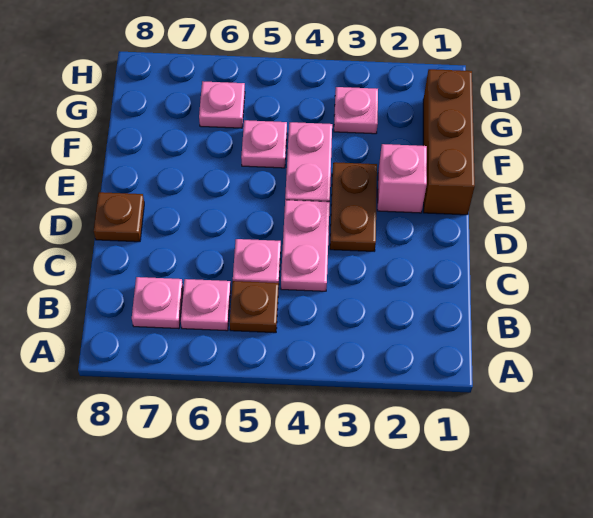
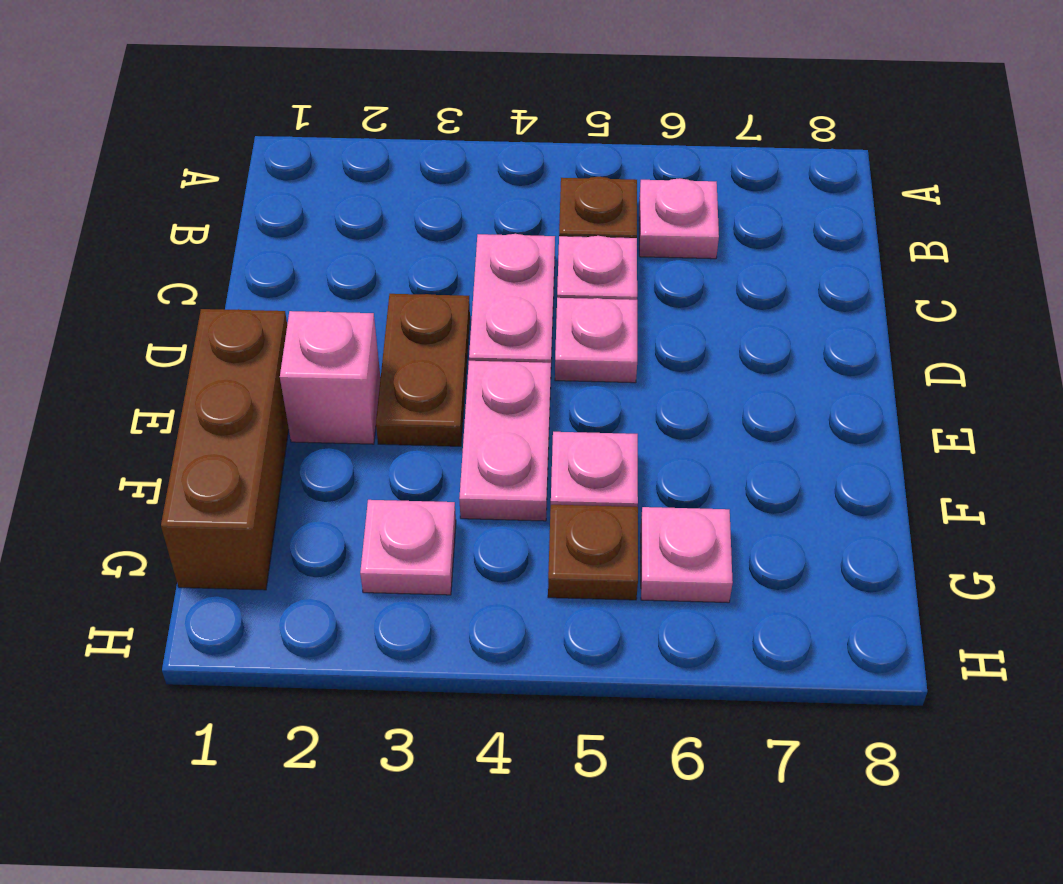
pink 1x1 plate [132,277,183,329] -> pink 1x1 plate moved to [555,298,637,383]
brown 1x1 plate [94,192,144,242] -> brown 1x1 plate moved to [548,505,638,600]

